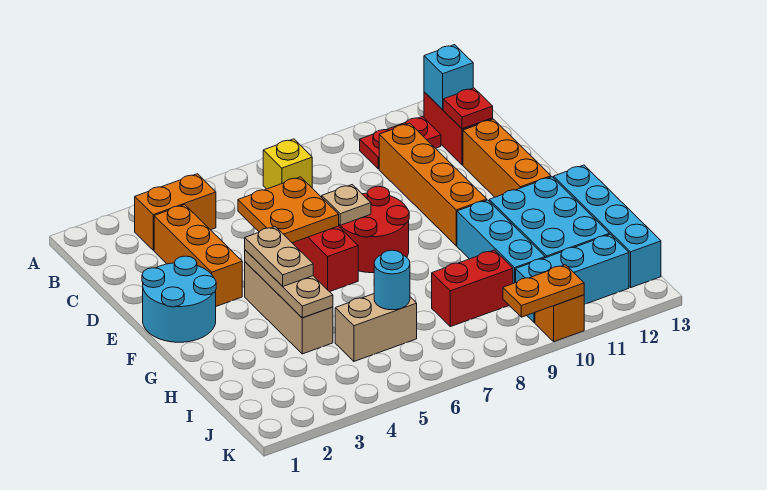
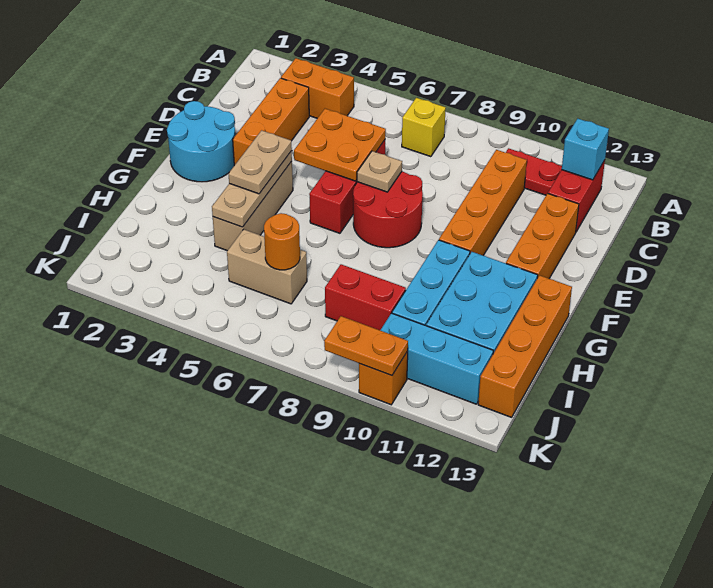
red 1x1 plate [443,88,493,129] -> none
cyan 1x4 brick [554,165,661,287] -> orange 1x4 brick [478,275,572,417]
cyan 1x1 round brick [374,250,410,310] -> orange 1x1 round brick [264,213,300,270]

